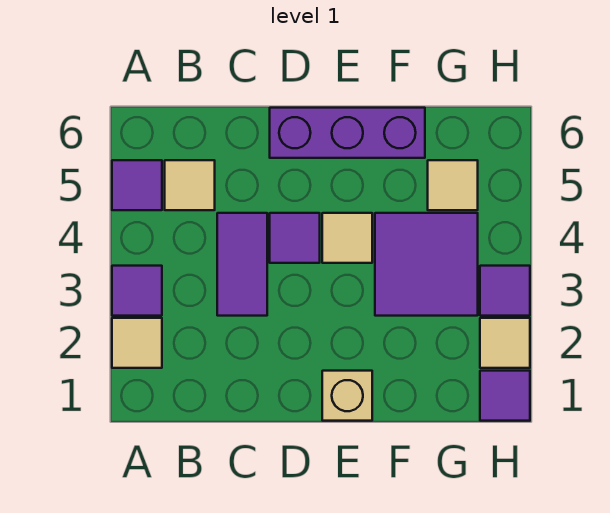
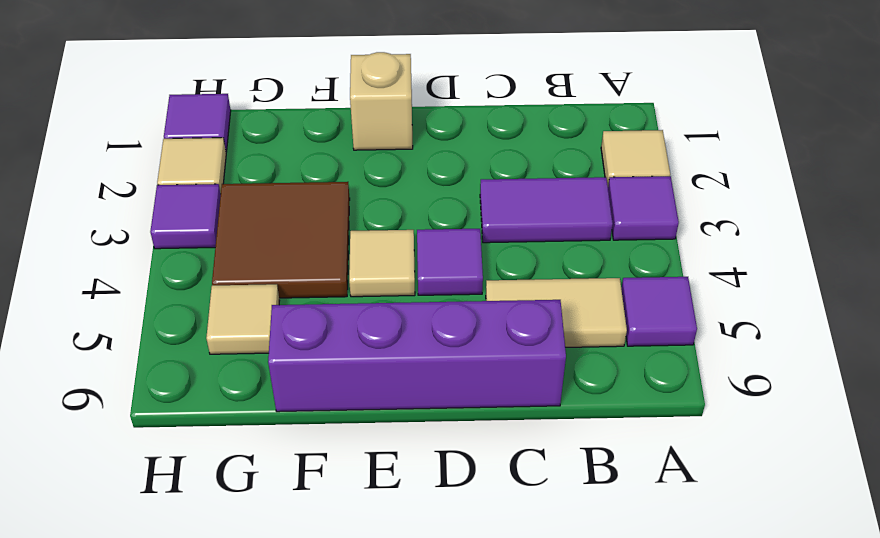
tan 1x1 tile [165,160,215,210] -> tan 1x2 tile [486,278,627,347]
purple 1x2 tile [217,213,267,316] -> purple 1x2 tile turned to [480,177,613,243]
purple 1x3 brick [270,108,425,158] -> purple 1x4 brick [268,300,566,412]
purple 2x2 tile [375,213,478,316] -> brown 2x2 tile [212,182,350,298]

